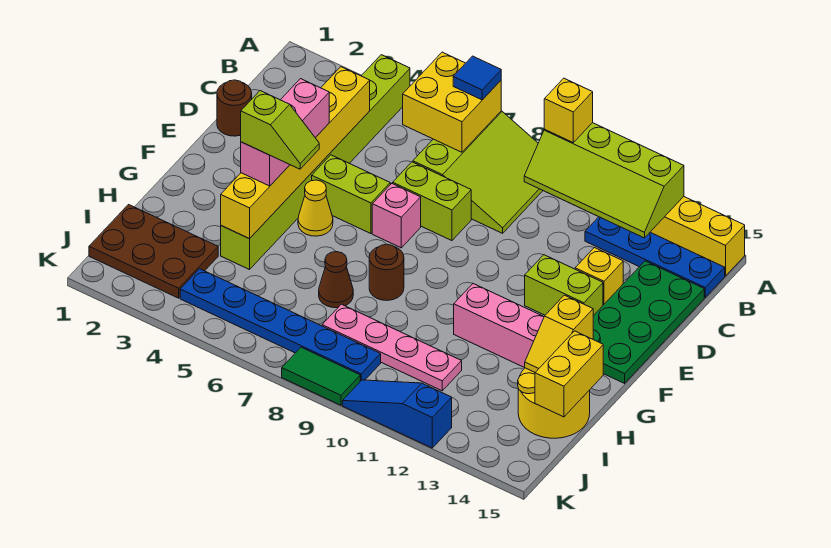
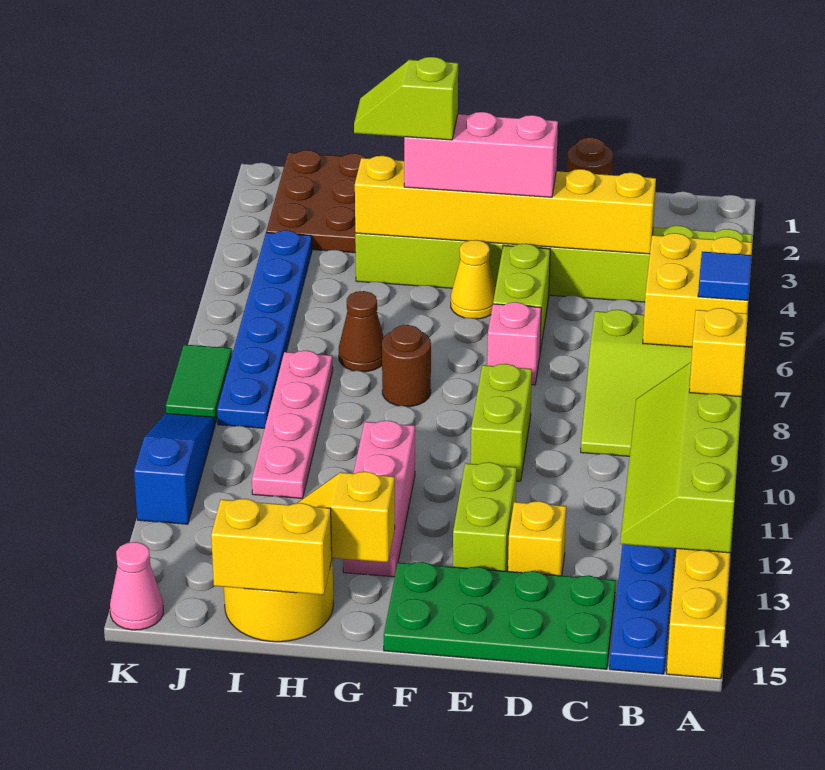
lime 1x2 brick [393,162,471,241] -> lime 1x2 brick moved to [471,364,532,481]
lime 1x2 slope [241,91,319,169] -> lime 1x2 slope turned to [354,57,458,140]
none -> pink 1x1 cone [110,542,163,630]

